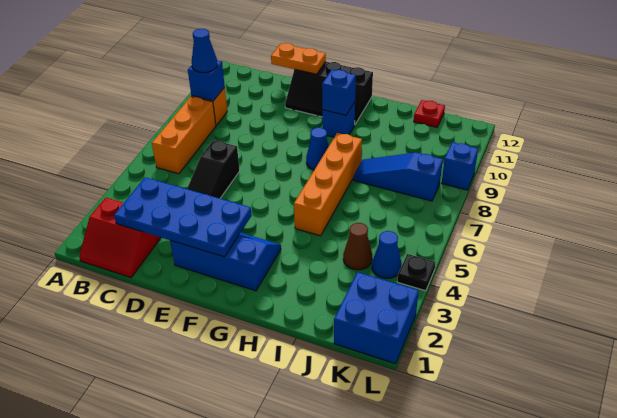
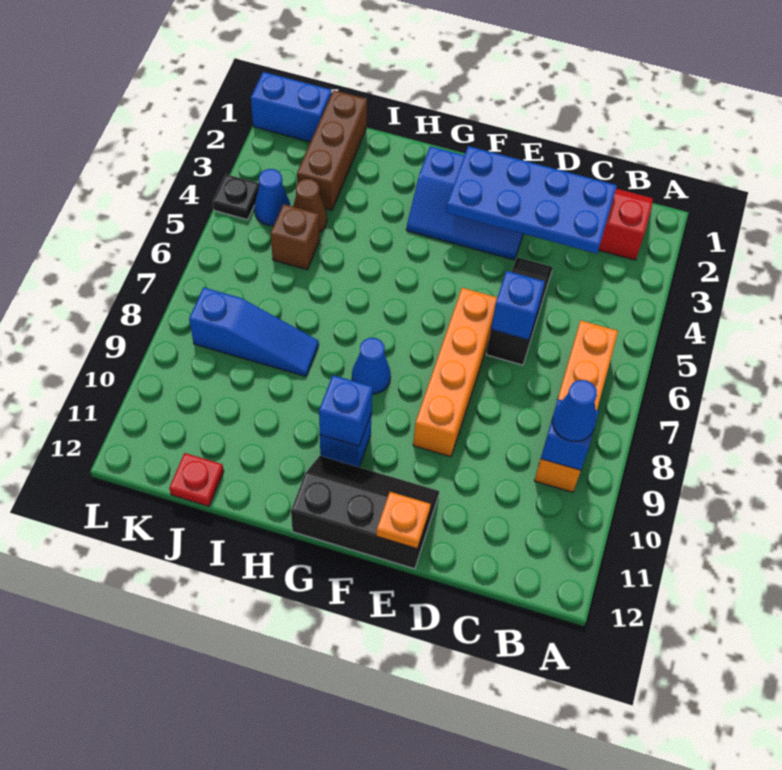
orange 1x2 plate [271,43,326,74] -> orange 1x1 plate [376,492,431,548]
orange 1x4 brick [294,133,362,236] -> orange 1x4 brick moved to [413,288,497,457]
none -> brown 1x3 brick [297,90,367,210]
none -> brown 1x1 brick [271,204,319,270]
blue 2x2 brick [334,272,419,364] -> blue 1x2 brick [251,72,332,142]
blue 1x1 brick [442,142,478,190] -> blue 1x1 brick moved to [491,271,545,340]

